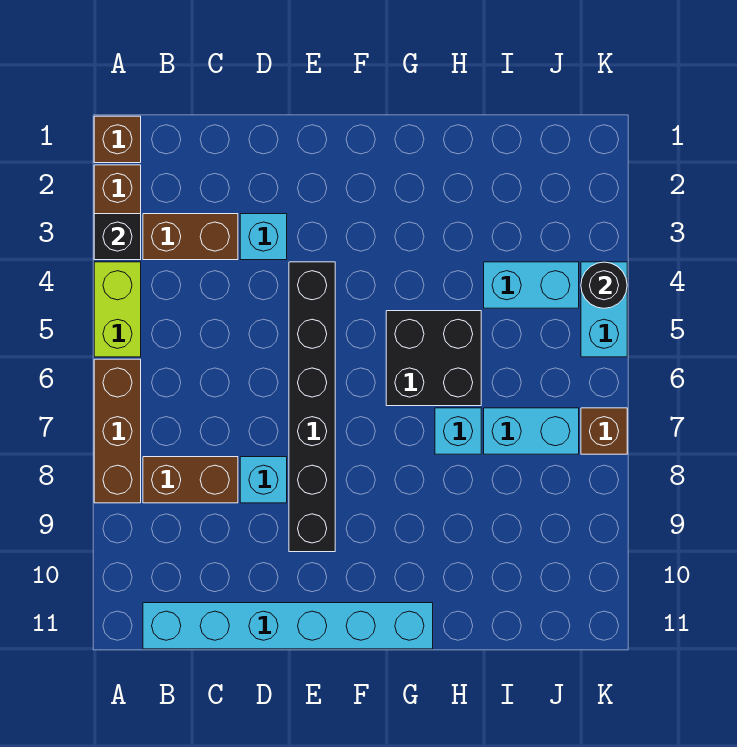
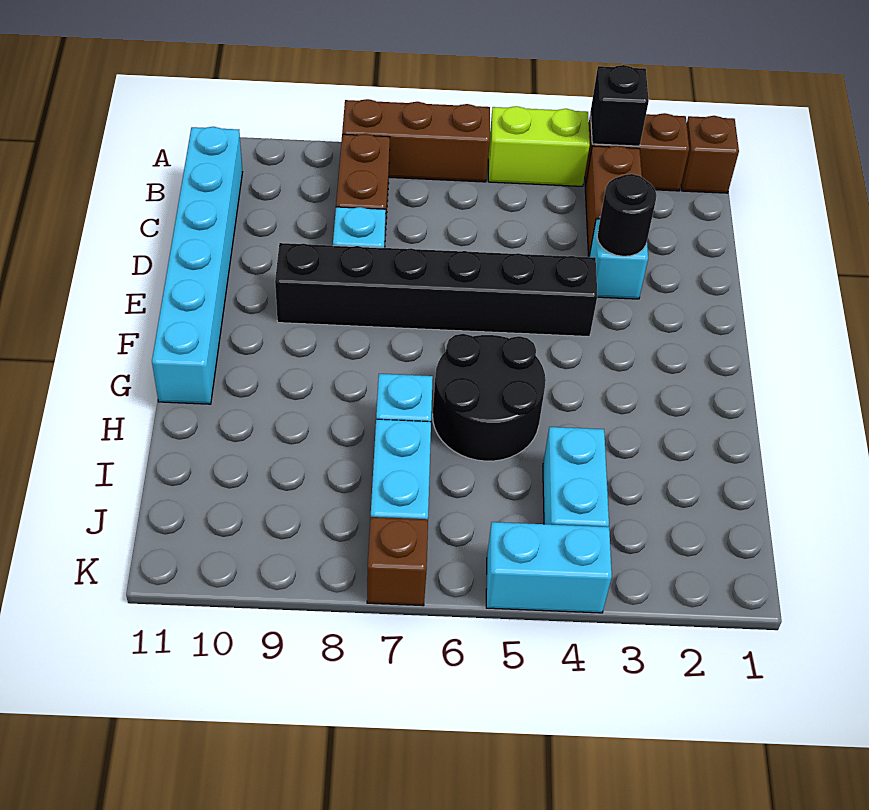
black 2x2 brick [386,311,481,406] -> black 2x2 round brick [433,334,546,461]
black 1x1 round brick [581,262,627,308] -> black 1x1 round brick moved to [597,174,657,256]

